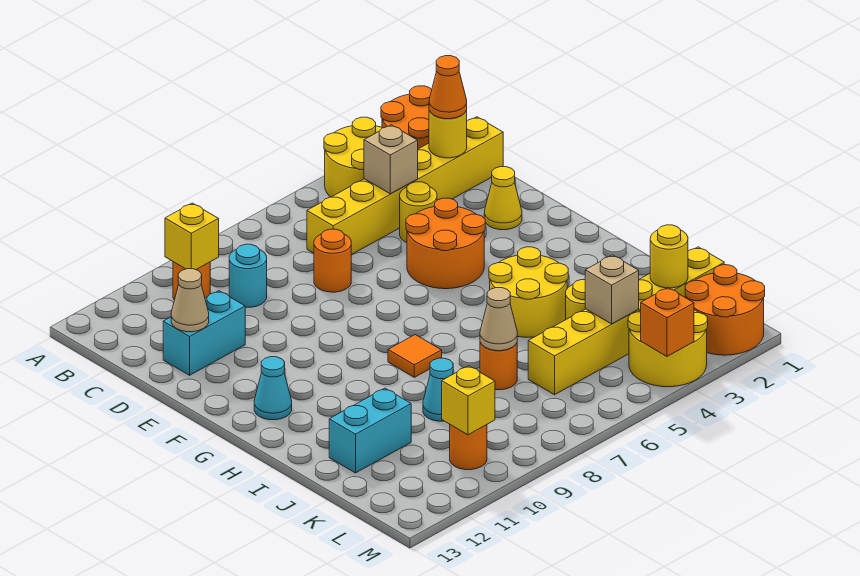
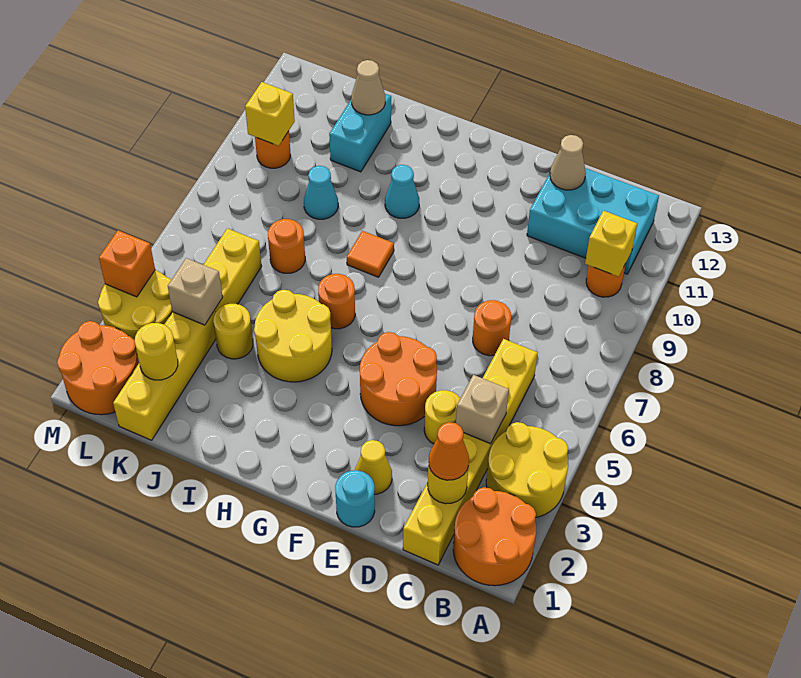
cyan 1x1 round brick [229,244,267,307] -> cyan 1x1 round brick moved to [335,470,375,527]
cyan 1x2 brick [163,291,245,375] -> cyan 2x3 brick [527,168,659,274]
cyan 1x1 cone [254,357,292,420] -> cyan 1x1 cone moved to [385,165,419,218]
none -> orange 1x1 round brick [318,274,355,329]
tan 1x1 cone [480,288,517,351] -> tan 1x1 cone moved to [351,60,385,115]

